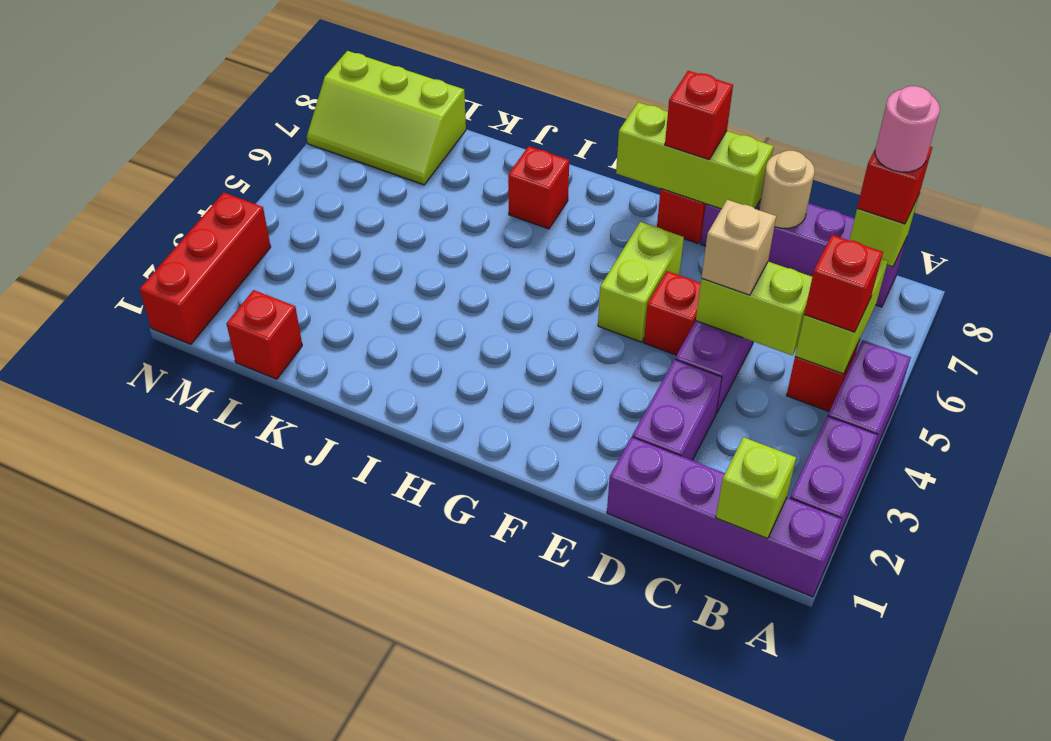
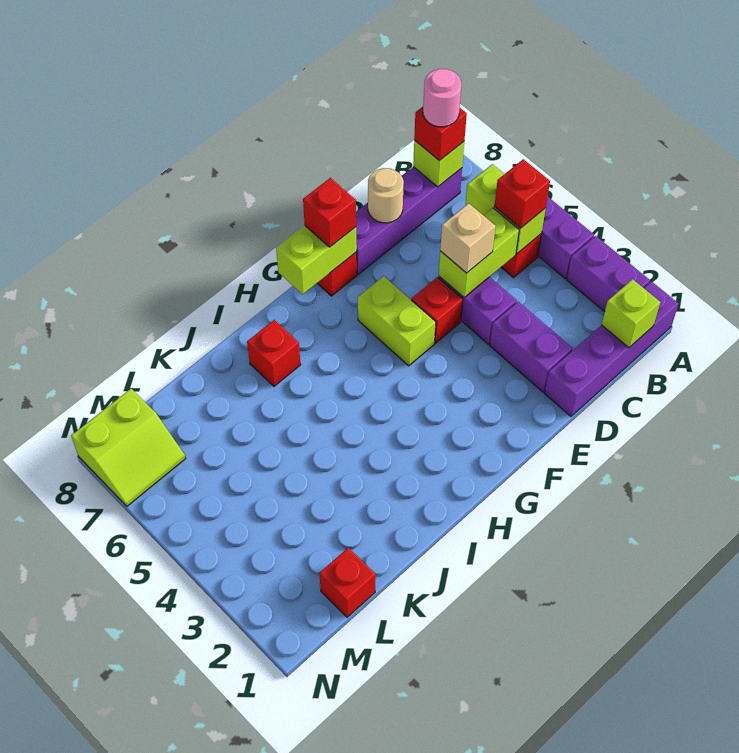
lime 1x3 brick [616,102,774,209] -> lime 1x2 brick [276,226,357,294]
lime 2x3 slope [307,51,466,185] -> lime 2x2 slope [71,389,186,506]
red 1x3 brick [140,193,271,344] -> none

